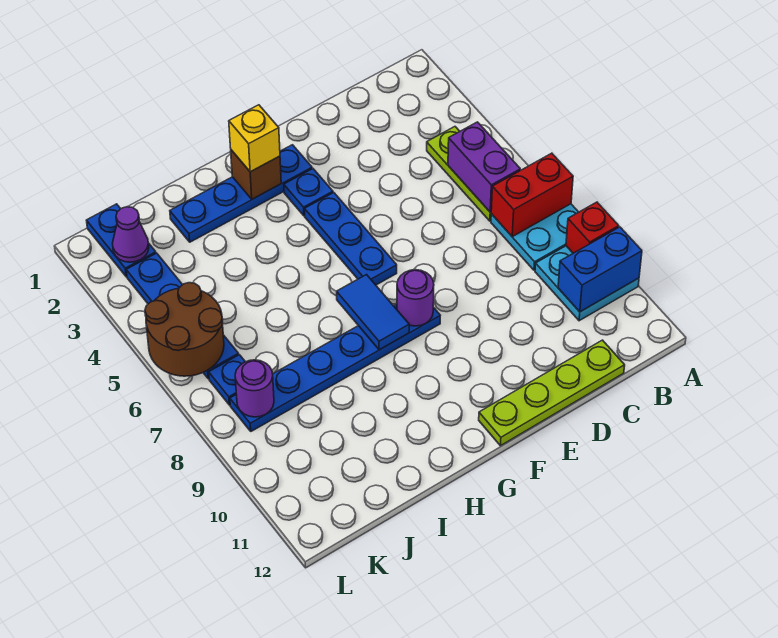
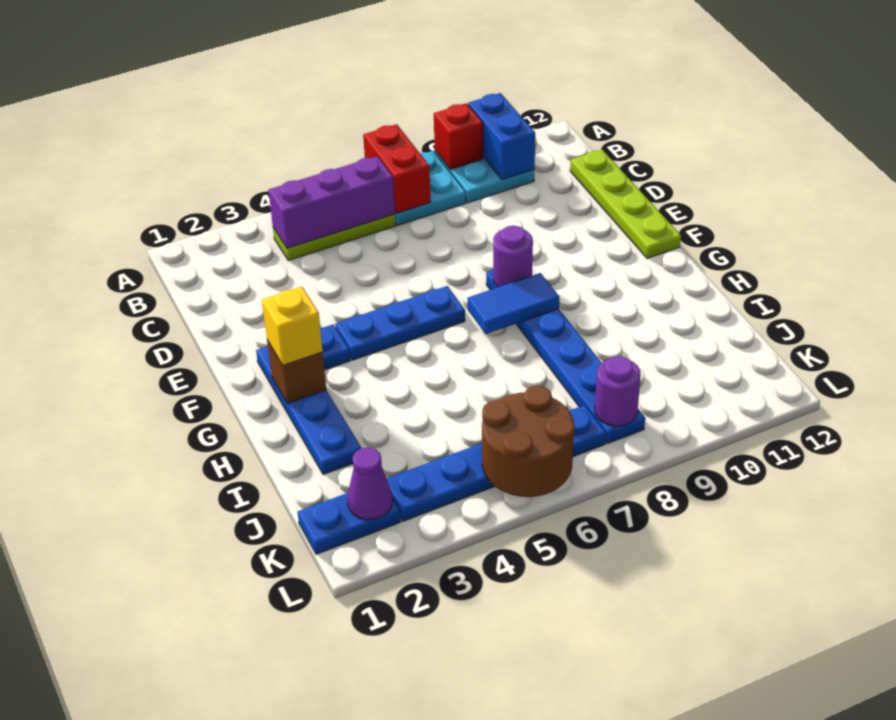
purple 1x2 brick [448,122,520,212] -> purple 1x3 brick [268,156,395,248]

